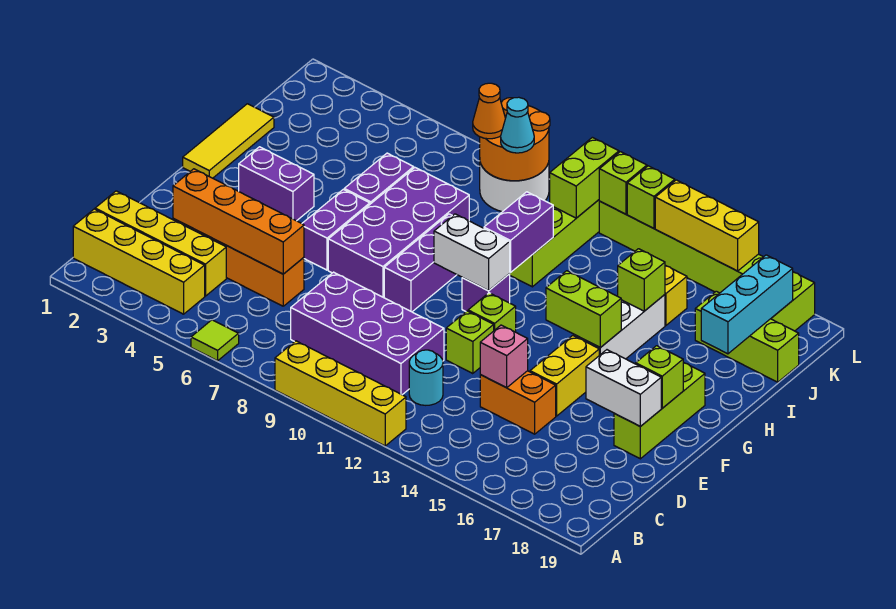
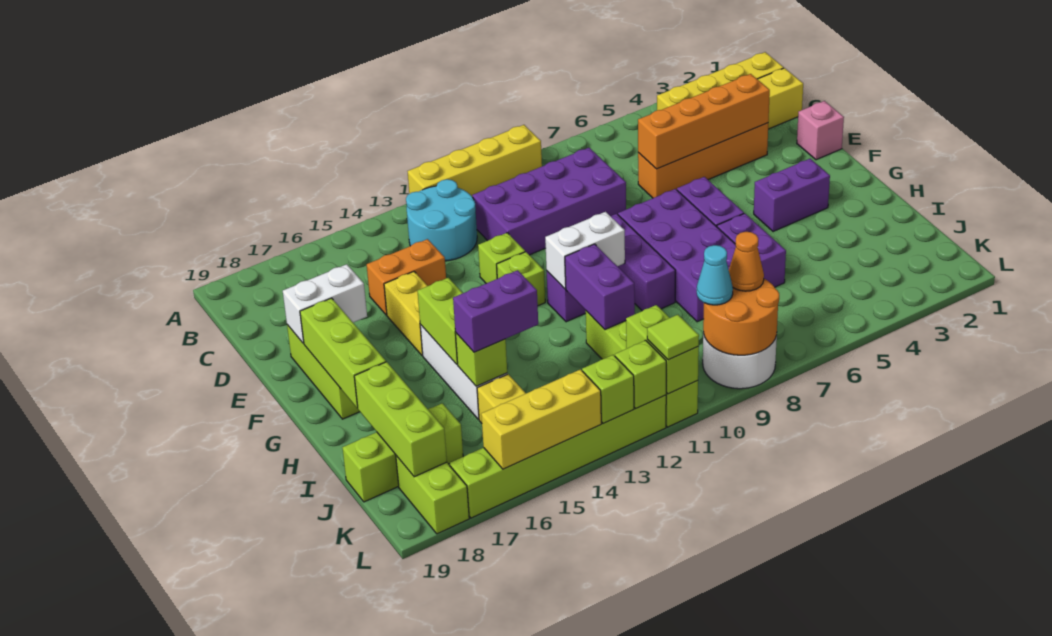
lime 1x1 tile [191,320,239,361] -> lime 1x1 tile moved to [647,315,699,360]
cyan 1x1 round brick [409,350,443,405] -> cyan 2x2 round brick [406,179,477,261]
pink 1x1 brick [480,325,528,388] -> pink 1x1 brick moved to [797,101,844,160]
lime 1x1 brick [636,346,683,408] -> lime 1x3 brick [300,298,386,408]
yellow 1x3 tile [183,104,274,178] -> none
lime 1x2 brick [546,271,621,348] -> lime 1x2 brick turned to [418,278,463,365]
none -> purple 1x2 brick [453,270,538,352]
cyan 1x3 brick [701,255,793,354] -> lime 1x3 brick [354,362,447,477]

